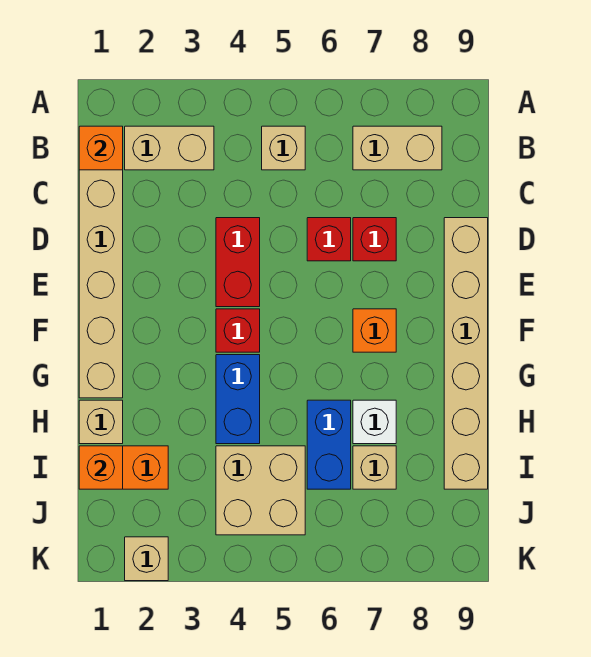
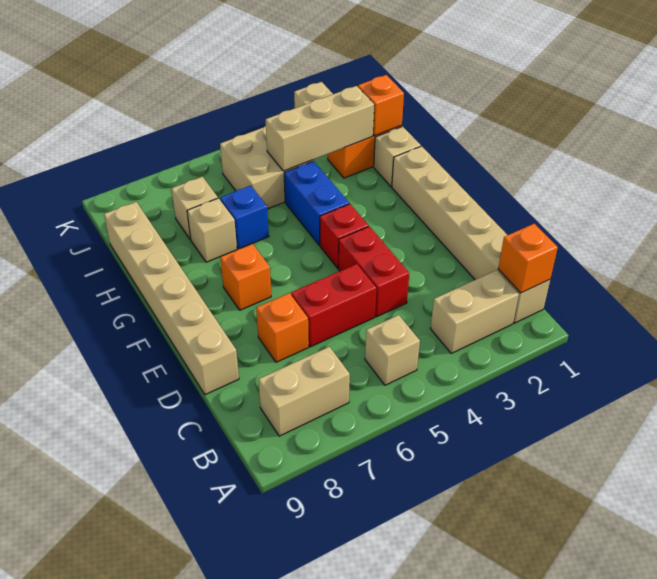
red 1x1 brick [307,218,351,261] -> red 1x2 brick [291,264,376,347]
red 1x1 brick [353,218,396,261] -> orange 1x1 brick [256,293,309,362]
blue 1x2 brick [307,400,351,489] -> blue 1x1 brick [220,186,269,249]
white 1x1 brick [353,400,396,444] -> tan 1x1 brick [187,198,237,262]
none -> tan 1x3 brick [266,86,374,171]

